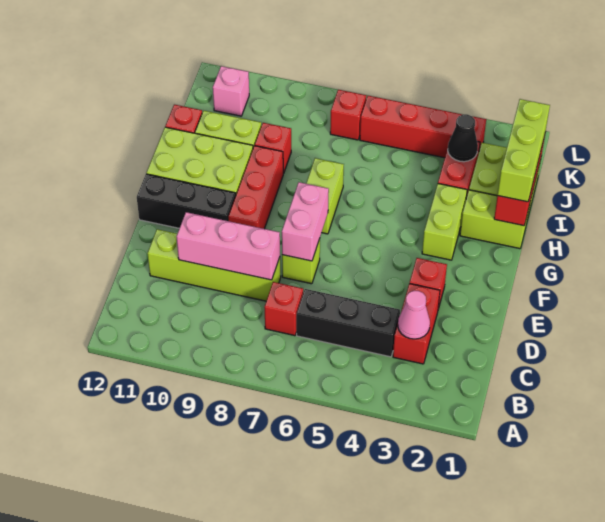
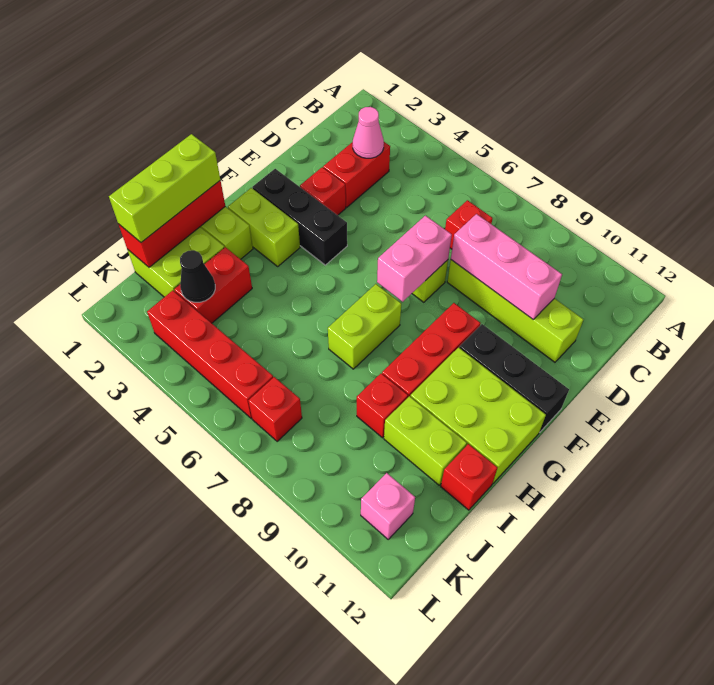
black 1x3 brick [297,289,400,357] -> black 1x3 brick moved to [252,169,347,265]
lime 1x2 brick [422,184,467,260] -> lime 1x2 brick turned to [228,188,300,266]

